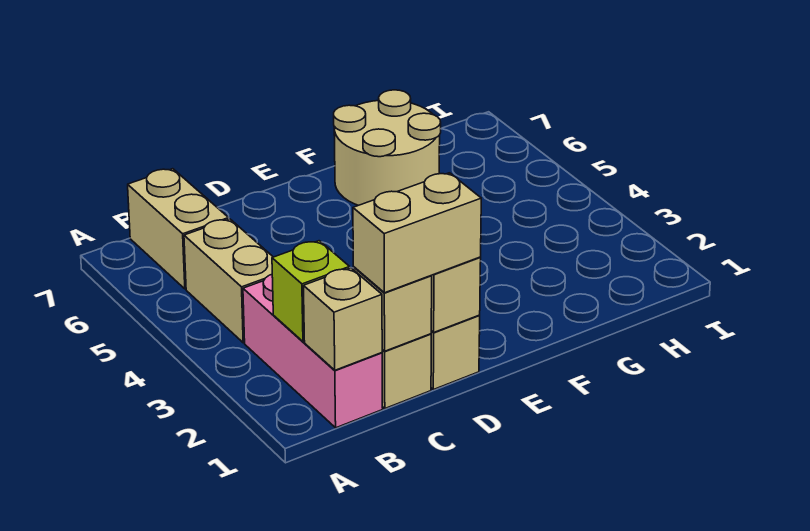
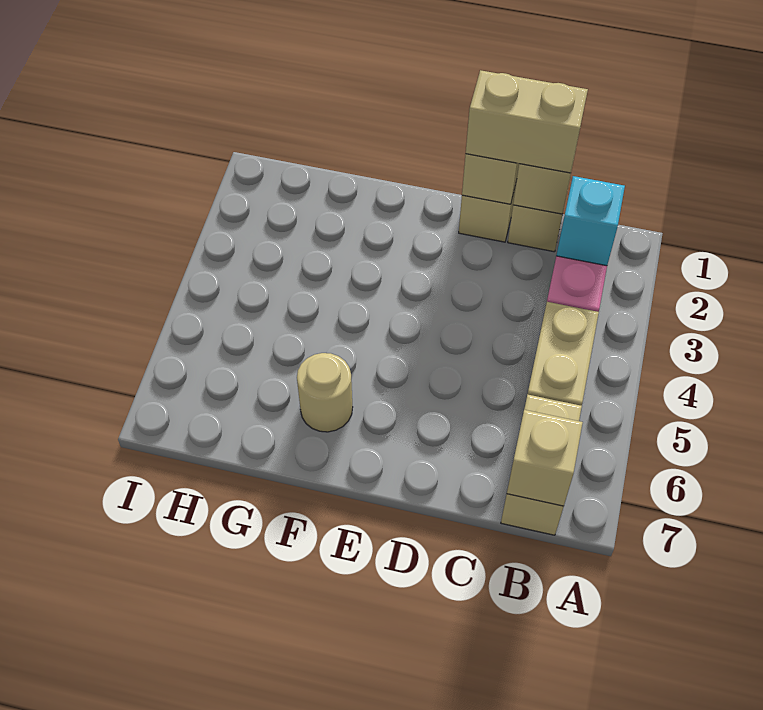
tan 1x1 brick [303,268,382,370] -> tan 1x1 brick moved to [507,410,583,506]
lime 1x1 brick [272,241,350,342] -> cyan 1x1 brick [556,176,625,266]
tan 2x2 round brick [334,90,441,205] -> tan 1x1 round brick [297,353,353,432]

